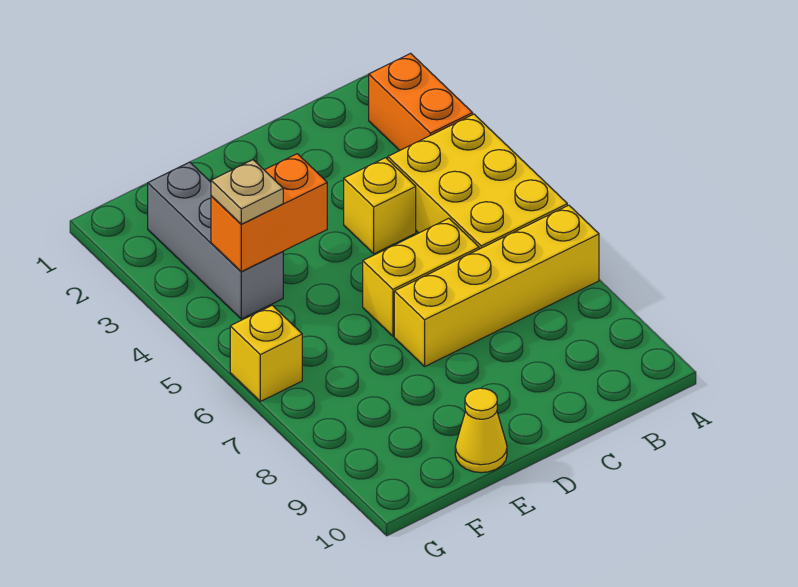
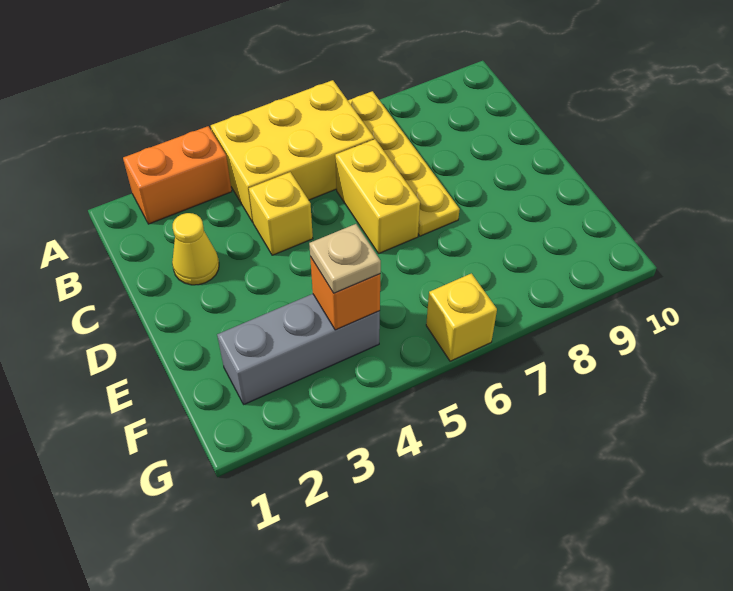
yellow 1x4 brick [394,205,599,366] -> yellow 1x4 plate [348,91,460,236]
orange 1x2 brick [211,154,327,272] -> orange 1x1 brick [310,257,380,330]
yellow 1x1 cone [455,388,507,473] -> yellow 1x1 cone moved to [172,213,219,285]

